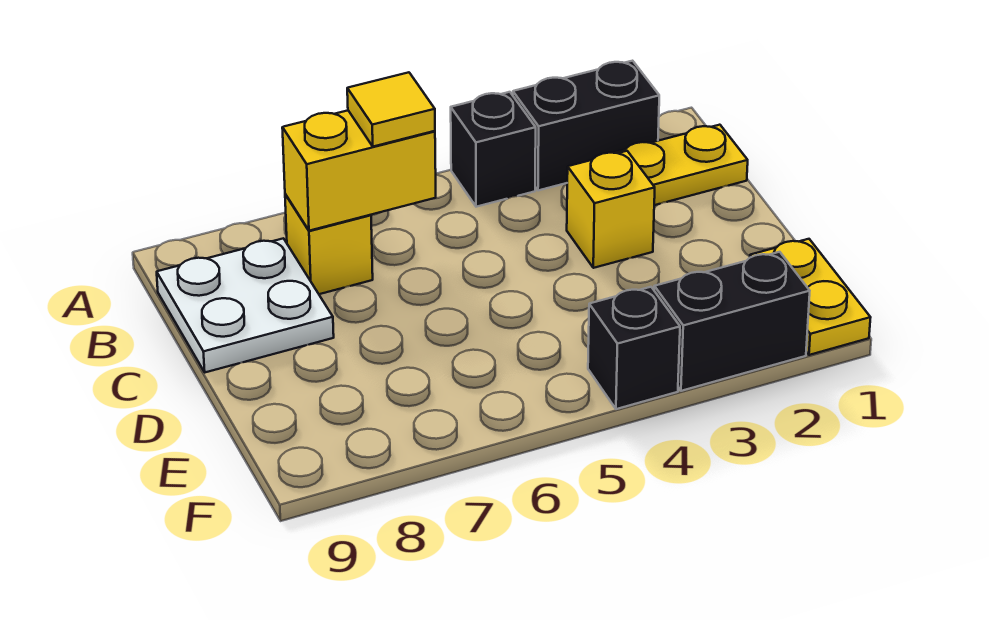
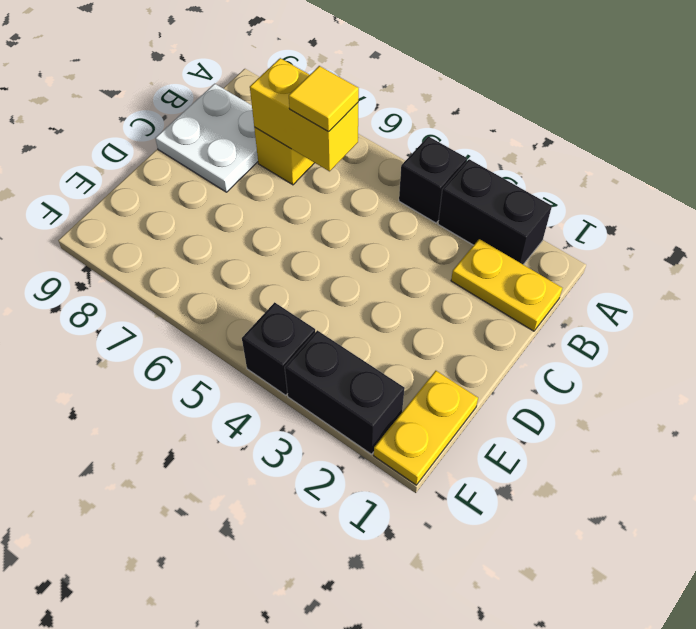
yellow 1x1 brick [567,151,655,268] -> none

